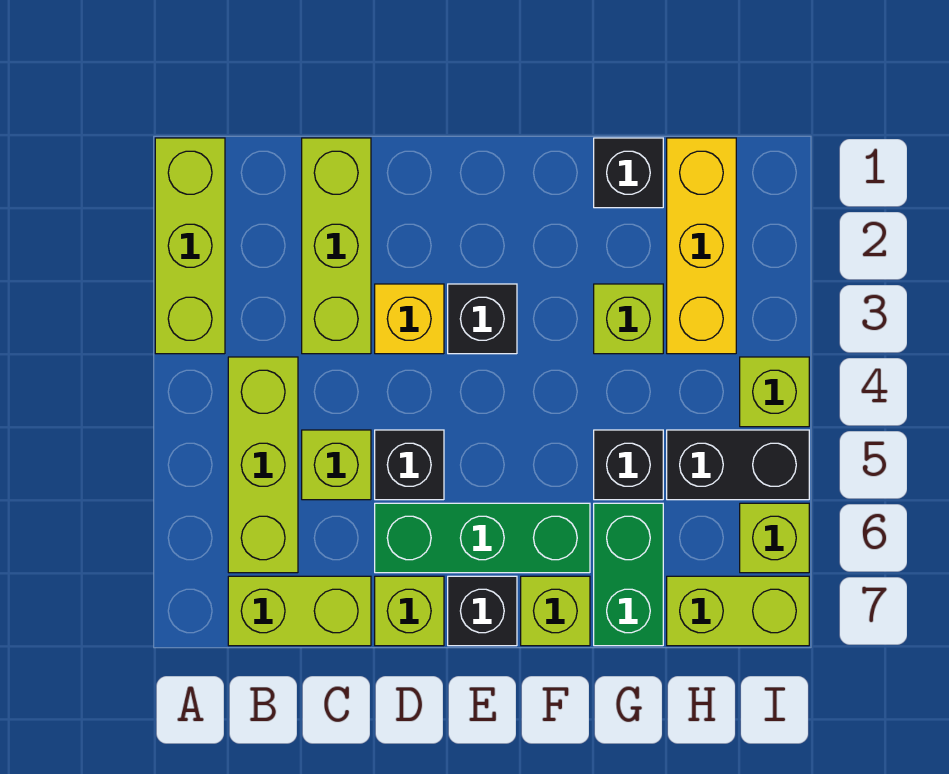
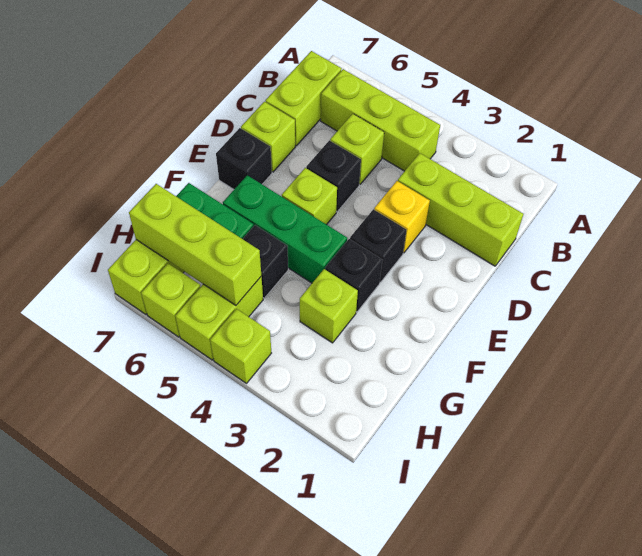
lime 1x3 brick [155,138,225,354] -> lime 1x3 brick moved to [129,184,261,305]
green 1x3 brick [375,503,590,573] -> green 1x3 brick turned to [223,175,347,283]
lime 1x1 brick [521,576,590,646] -> lime 1x1 brick moved to [282,168,337,225]
black 1x1 brick [594,138,663,208] -> black 1x1 brick moved to [325,239,383,312]
yellow 1x3 brick [667,138,736,354] -> none
black 1x2 brick [667,430,809,500] -> lime 1x2 brick [175,276,263,360]

